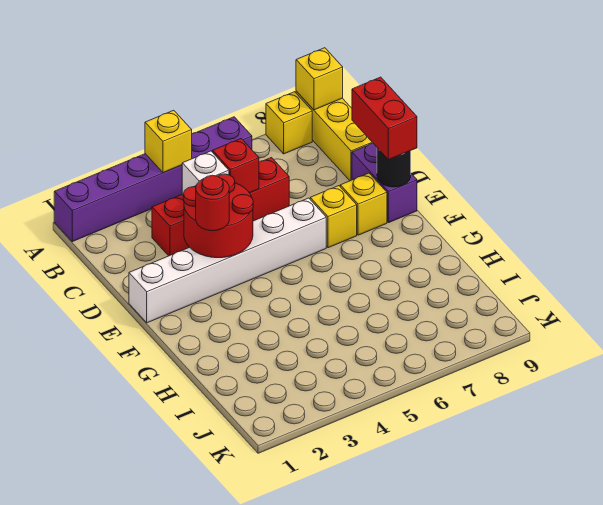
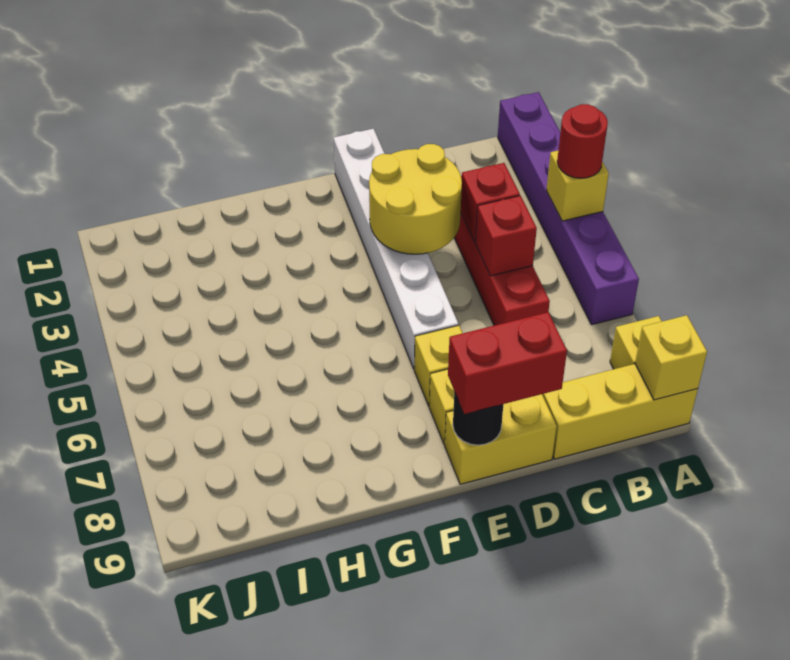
white 1x1 brick [182,151,229,194] -> red 1x1 brick [461,163,520,242]
red 2x2 round brick [183,174,253,258] -> yellow 2x2 round brick [369,144,462,254]
purple 1x2 brick [352,143,417,223] -> yellow 1x2 brick [445,394,557,484]
red 1x1 round brick [196,175,229,231] -> red 1x1 round brick moved to [557,104,608,178]

